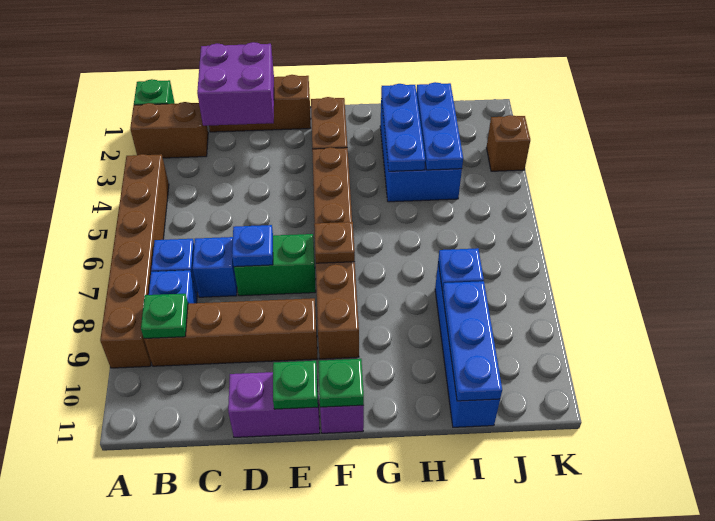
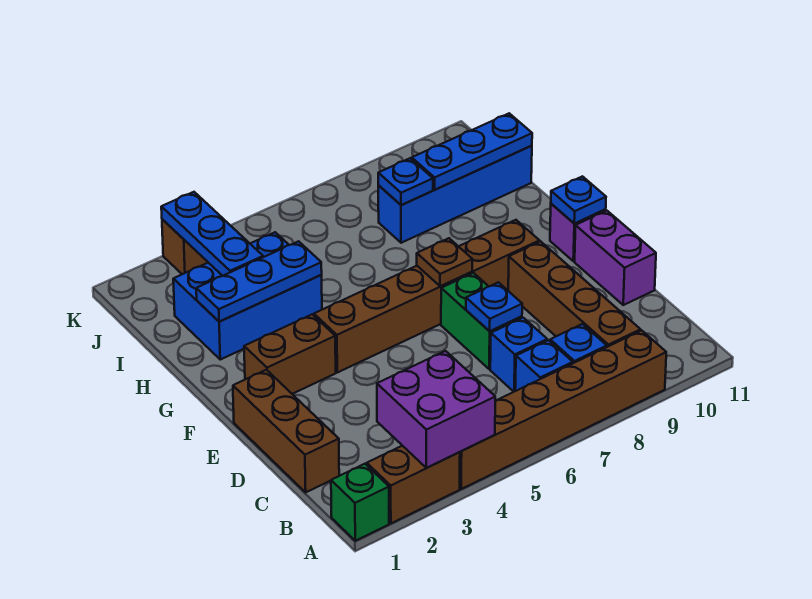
brown 1x2 brick [130,102,208,158] -> brown 1x2 brick turned to [367,446,460,523]
green 1x1 plate [141,294,188,338] -> none
purple 2x2 brick [197,42,274,126] -> purple 2x2 brick moved to [377,351,495,468]
green 1x1 plate [273,361,318,409] -> none
green 1x1 plate [318,359,364,407] -> blue 1x1 plate [551,176,606,223]
blue 1x3 plate [416,82,463,170] -> blue 1x3 plate turned to [161,192,263,276]

